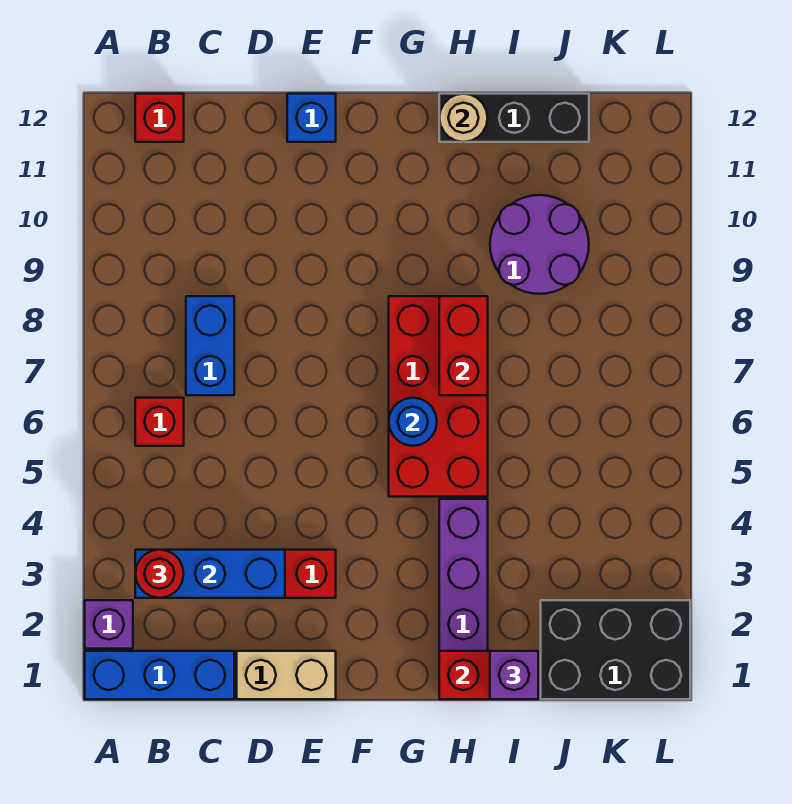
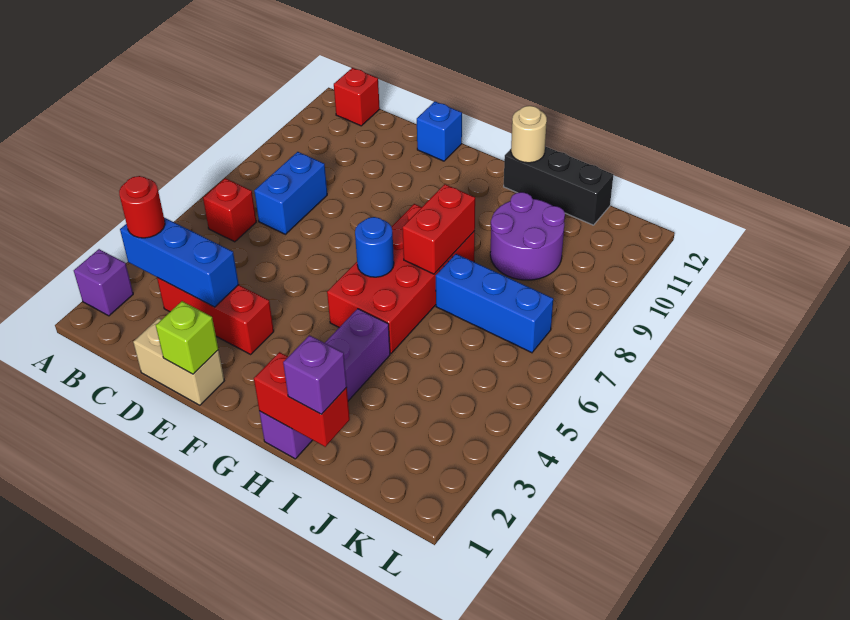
blue 1x3 brick [85,651,234,699] -> blue 1x3 brick moved to [436,254,553,353]
none -> lime 1x1 brick [156,301,218,374]
black 2x3 brick [541,600,690,699] -> none

